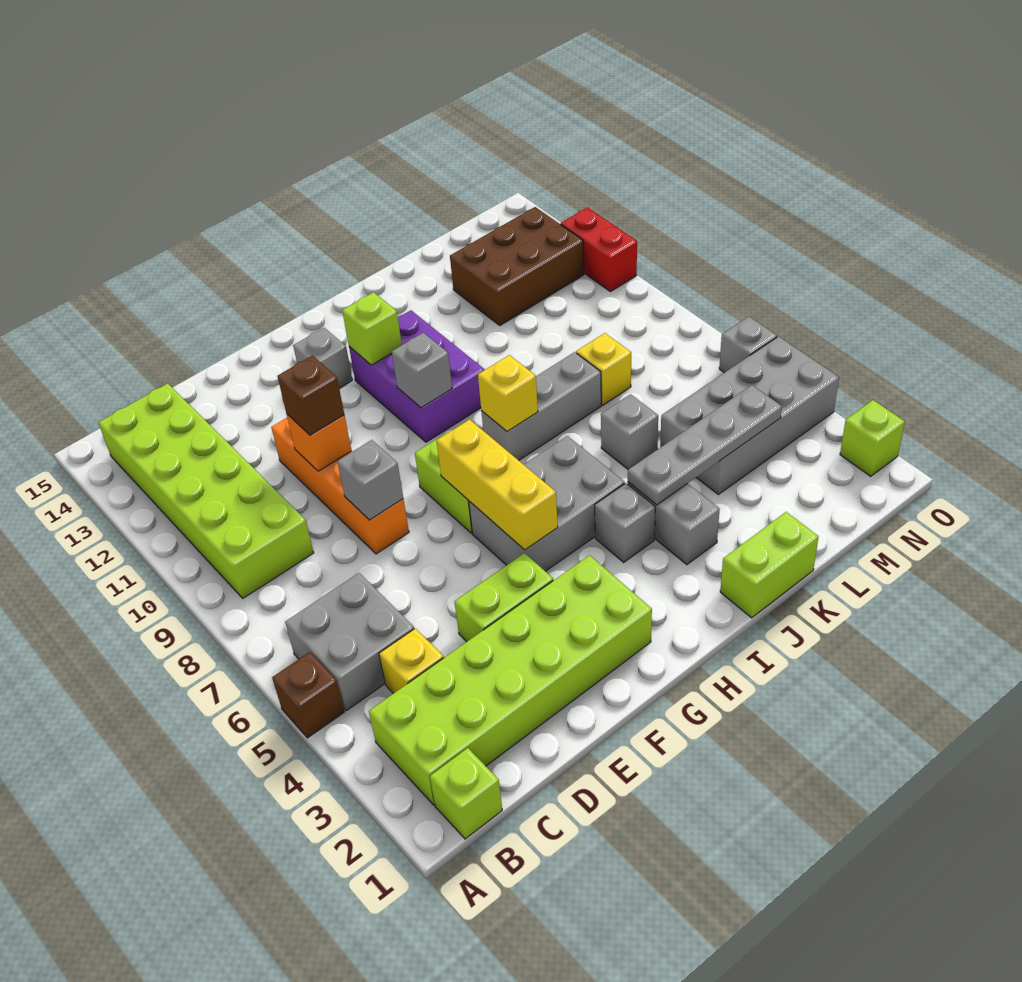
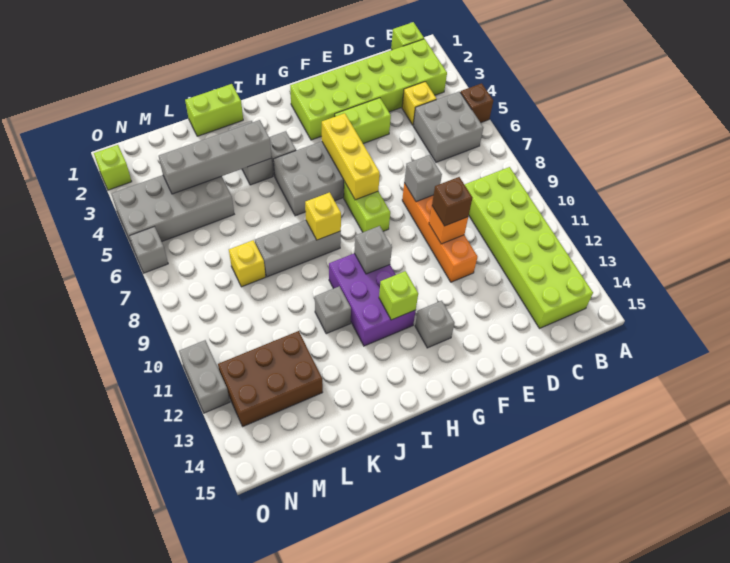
grey 1x4 plate [628,385,782,505] -> grey 1x4 brick [159,120,272,194]
grey 1x1 brick [601,394,658,469] -> grey 1x1 brick moved to [315,286,351,334]
red 1x2 brick [561,207,637,292] -> grey 1x2 brick [179,340,230,413]

